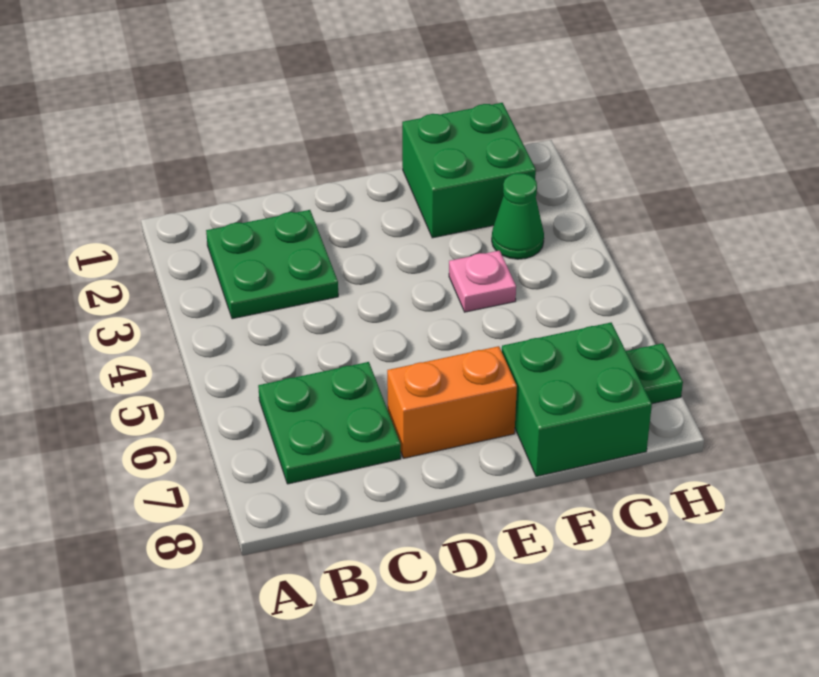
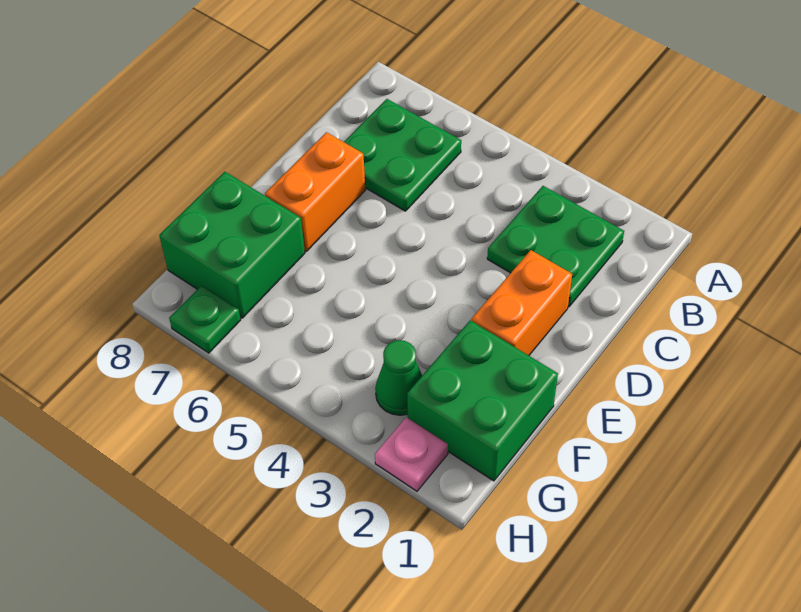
none -> orange 1x2 brick [472,250,572,355]
pink 1x1 plate [449,251,516,312] -> pink 1x1 plate moved to [375,417,448,491]

